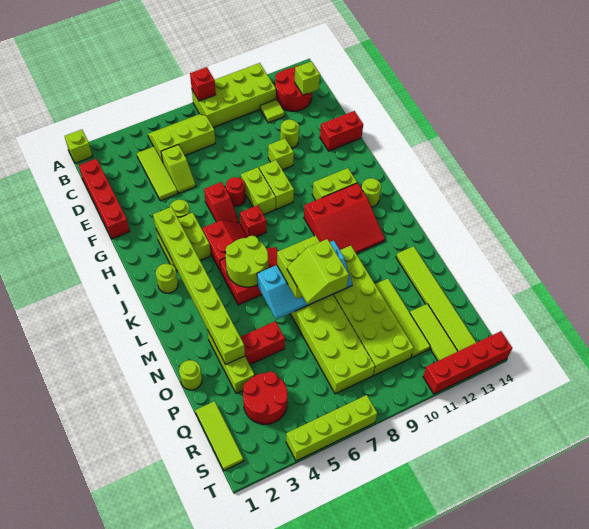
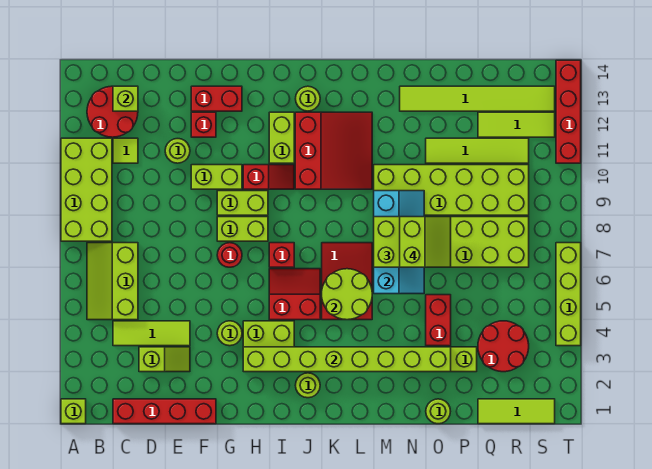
red 1x1 brick [190,67,216,101] -> red 1x1 brick moved to [191,112,216,137]
lime 1x2 slope [161,145,196,193] -> lime 1x2 slope moved to [139,347,190,372]
lime 1x1 brick [268,139,294,170] -> lime 1x2 brick [191,165,242,189]
red 1x2 brick [320,111,363,151] -> red 1x2 brick turned to [191,86,242,111]
red 1x2 slope [204,182,239,223] -> red 1x2 slope moved to [243,165,294,189]
lime 2x2 slope [287,239,349,305] -> lime 2x2 slope turned to [400,217,451,267]

